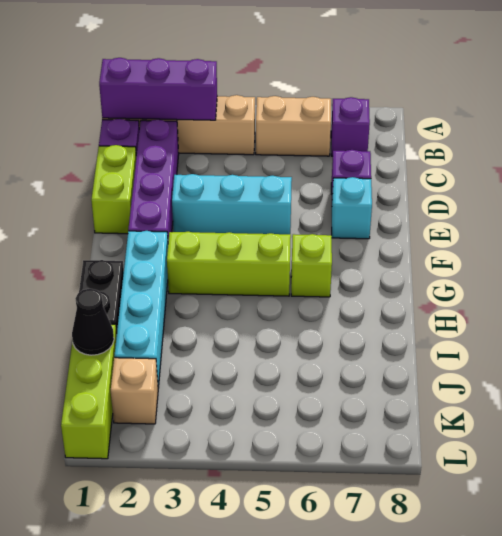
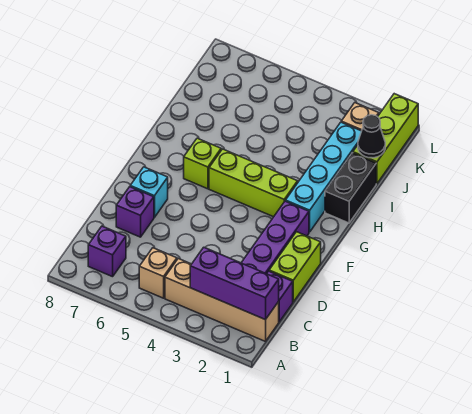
tan 1x2 brick [256,96,331,156] -> tan 1x1 brick [139,248,177,298]
cyan 1x3 brick [172,174,292,234] -> none

